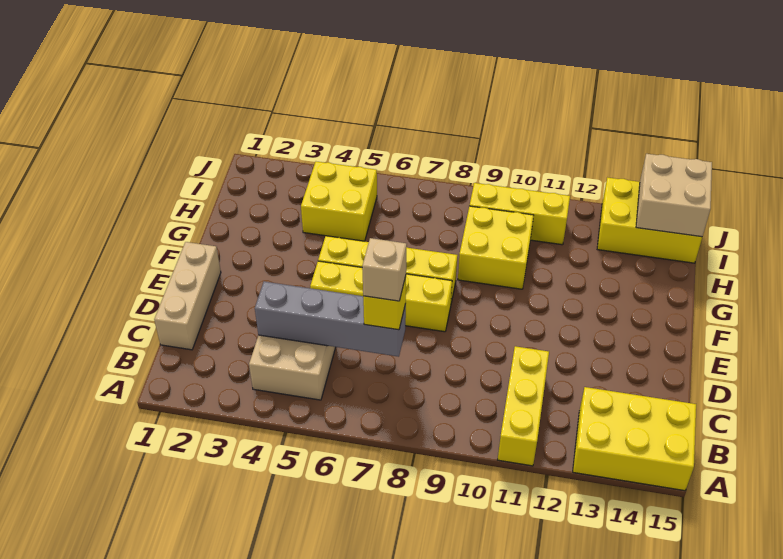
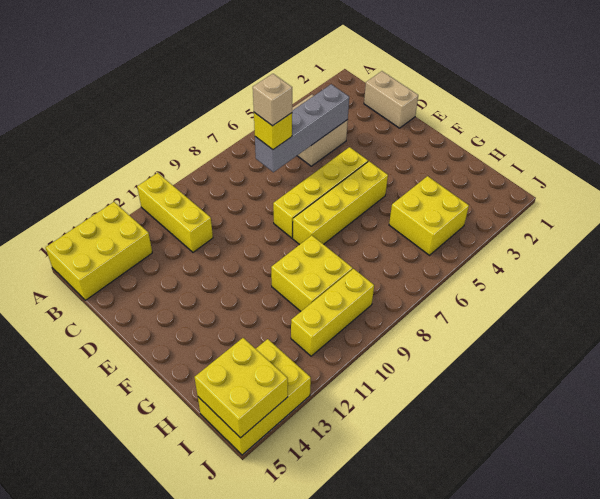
tan 1x3 brick [154,242,221,350] -> tan 1x2 brick [364,71,418,128]
tan 2x2 brick [636,154,712,237] -> yellow 2x2 brick [194,338,288,438]

